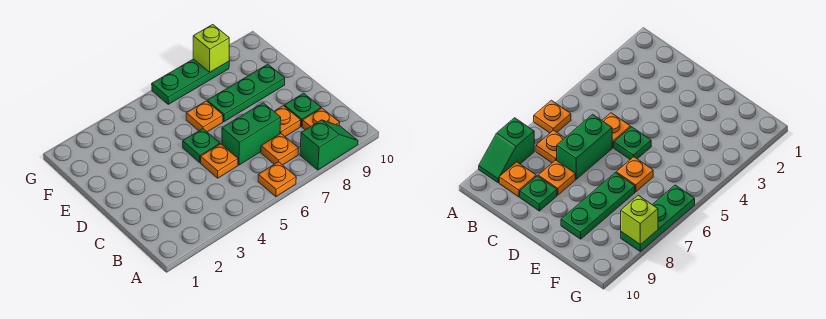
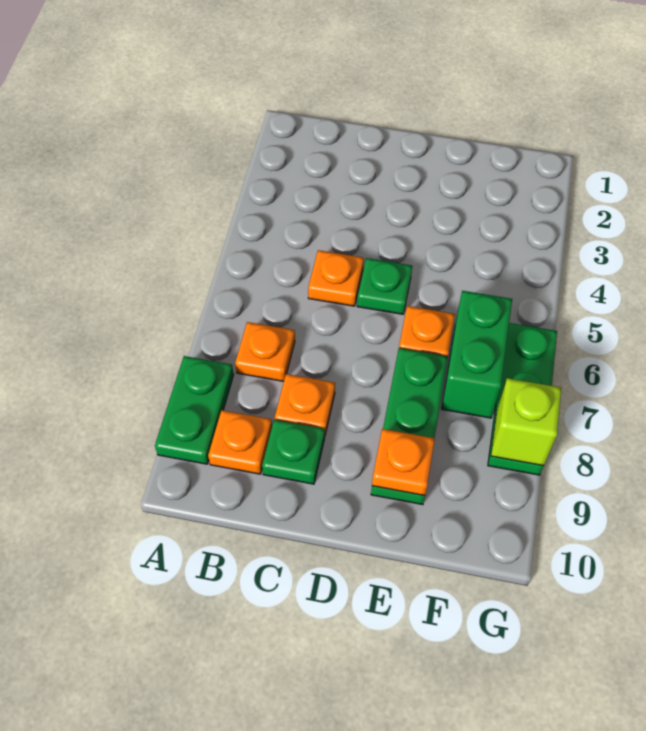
orange 1x1 plate [258,162,296,197] -> orange 1x1 plate moved to [372,429,435,496]
green 1x2 slope [300,120,358,170] -> green 1x2 plate [155,356,234,464]
green 1x2 brick [222,103,281,165] -> green 1x2 brick moved to [442,291,512,418]

